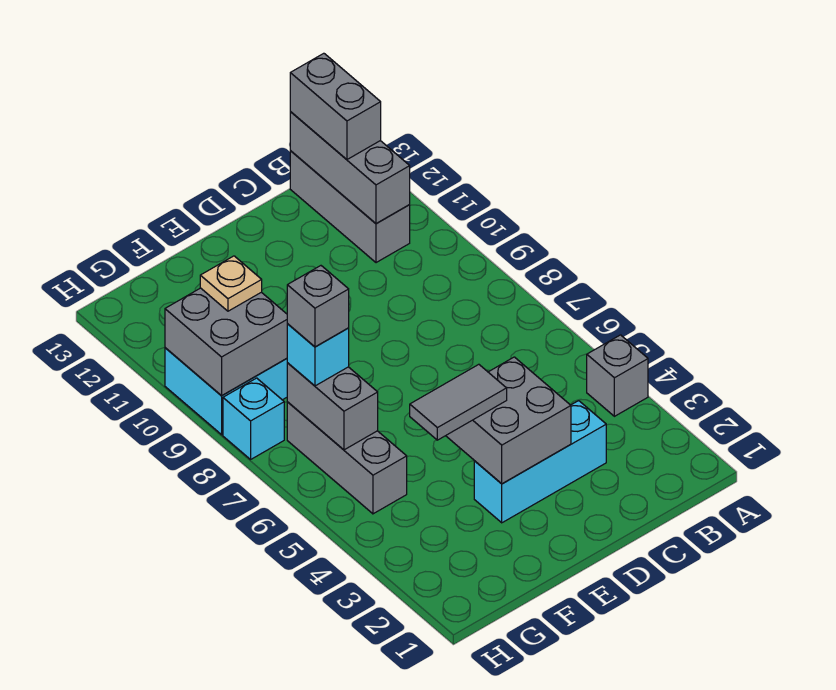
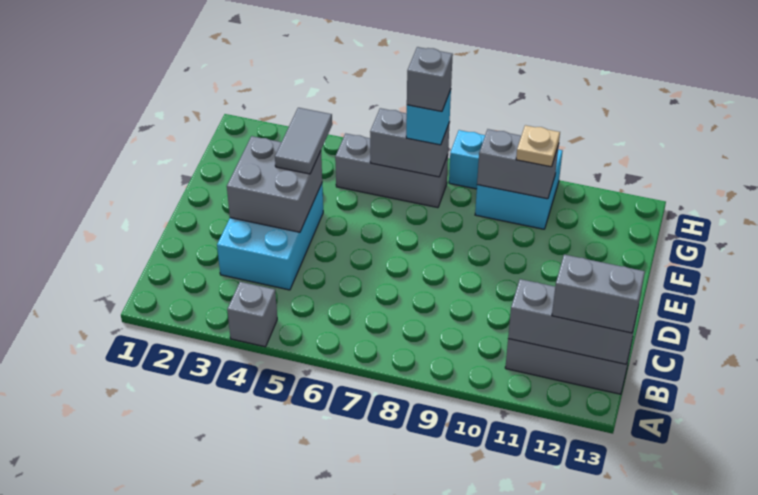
cyan 1x3 brick [474,401,606,523] -> cyan 2x3 brick [217,184,323,290]
grey 2x2 brick [165,288,288,395] -> grey 1x2 brick [477,129,559,199]

